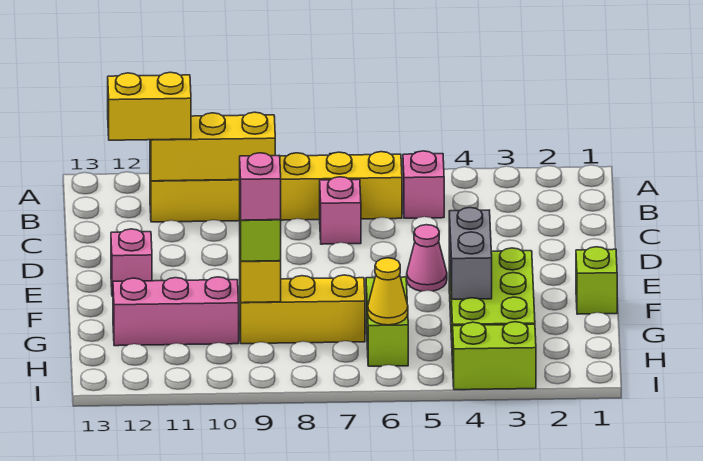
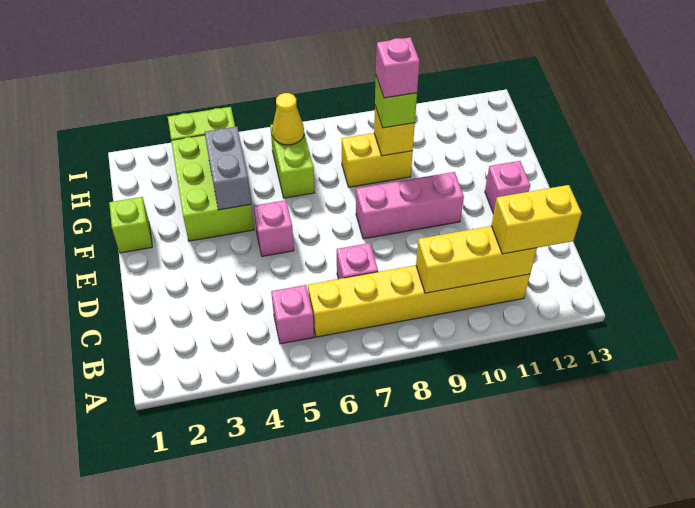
pink 1x1 cone [407,225,447,291] -> pink 1x1 brick [253,200,294,256]
yellow 1x3 brick [240,275,365,344] -> yellow 1x2 brick [342,133,413,187]
pink 1x3 brick [113,277,239,346] -> pink 1x3 brick moved to [356,172,464,239]

